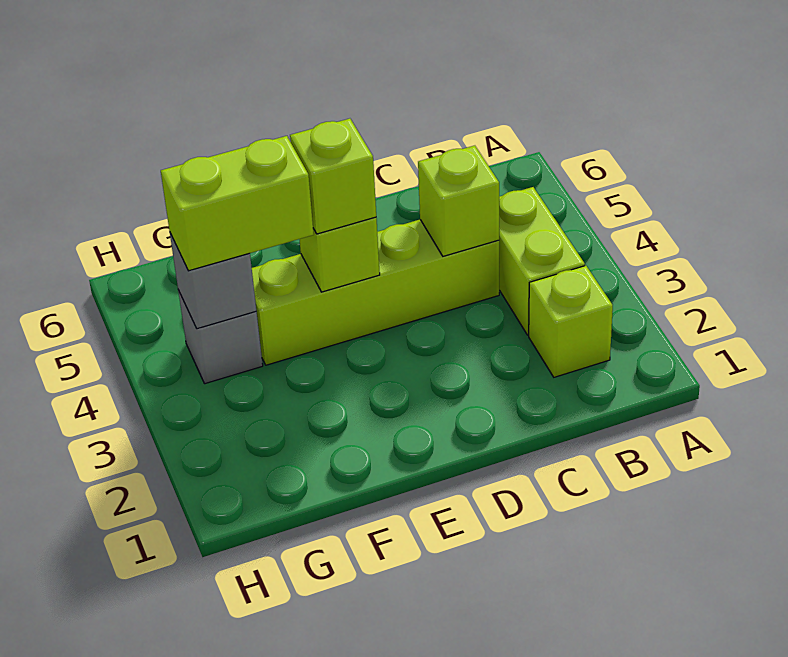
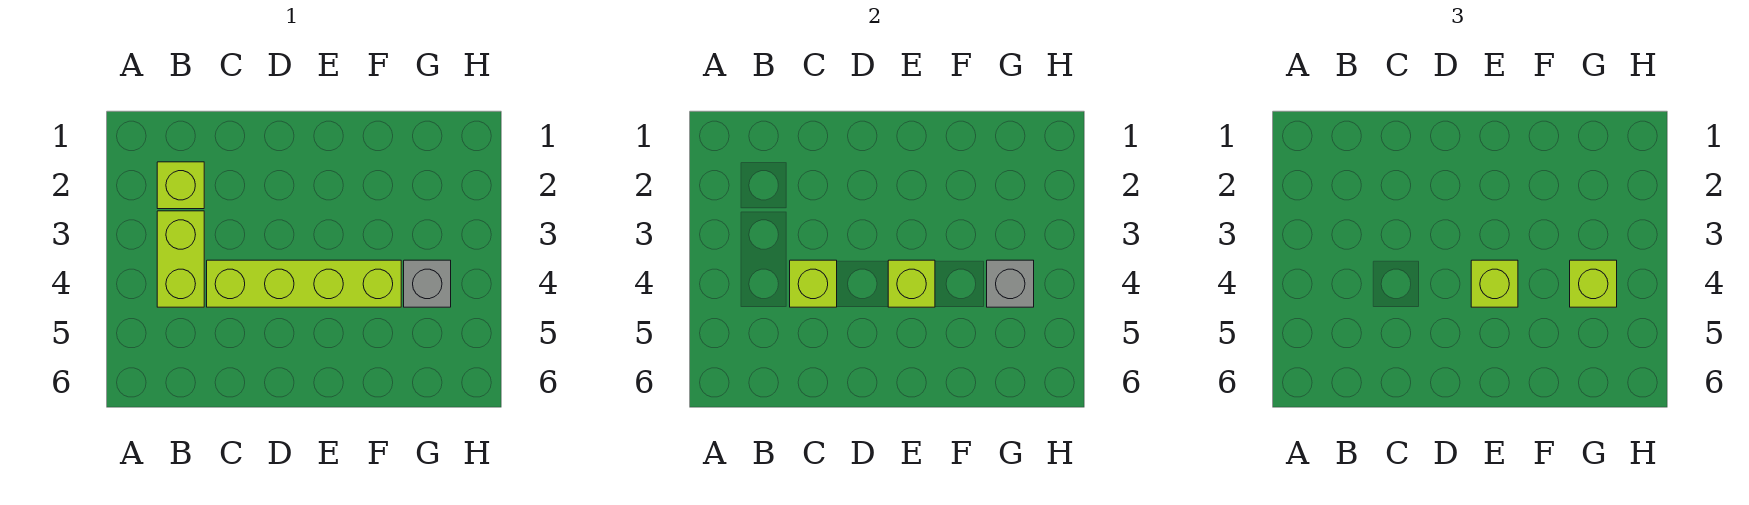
lime 1x2 brick [161,136,314,271] -> lime 1x1 brick [1570,260,1617,307]

